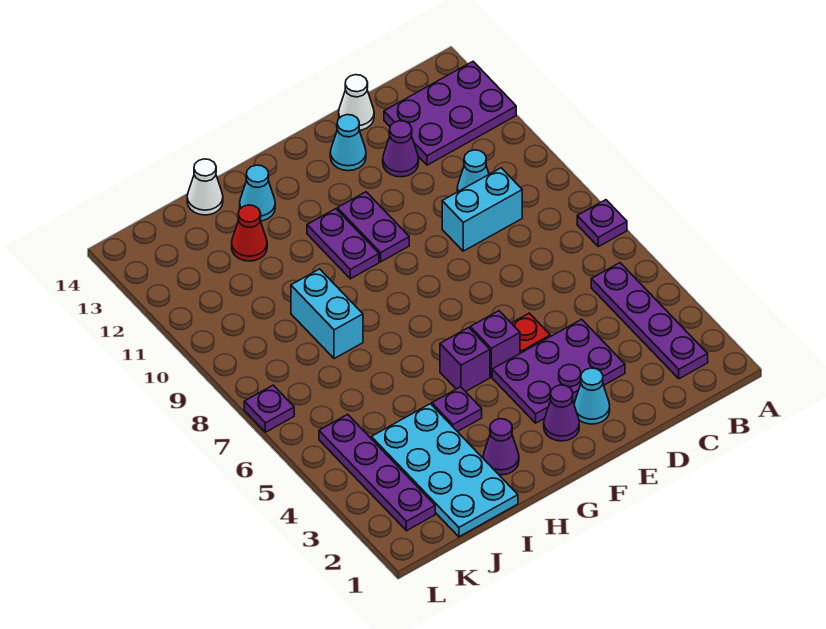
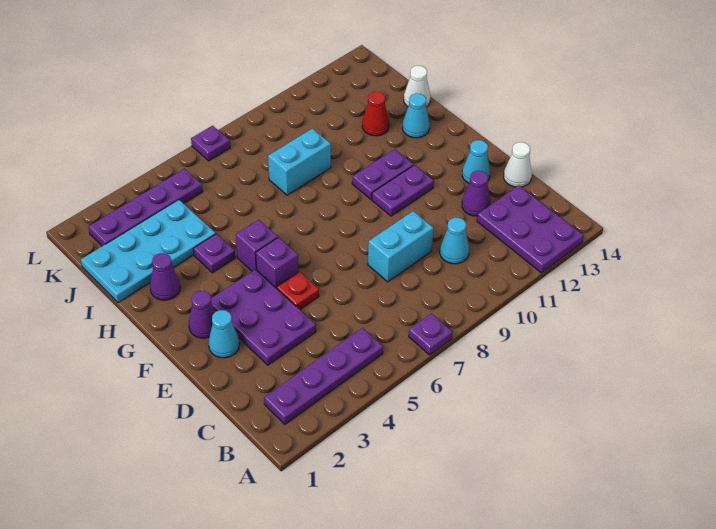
cyan 1x2 brick [442,168,522,251] -> cyan 1x2 brick turned to [368,211,433,282]

